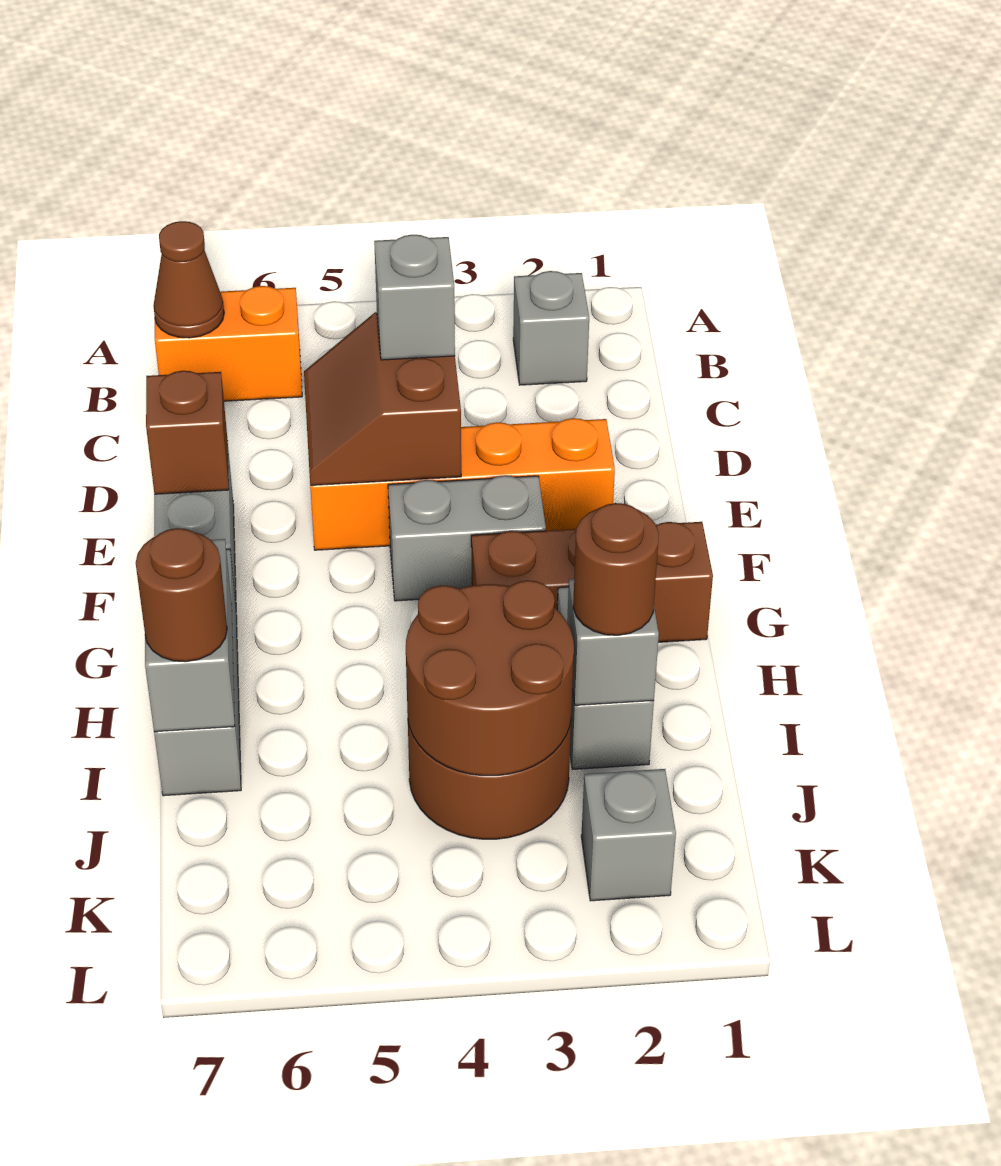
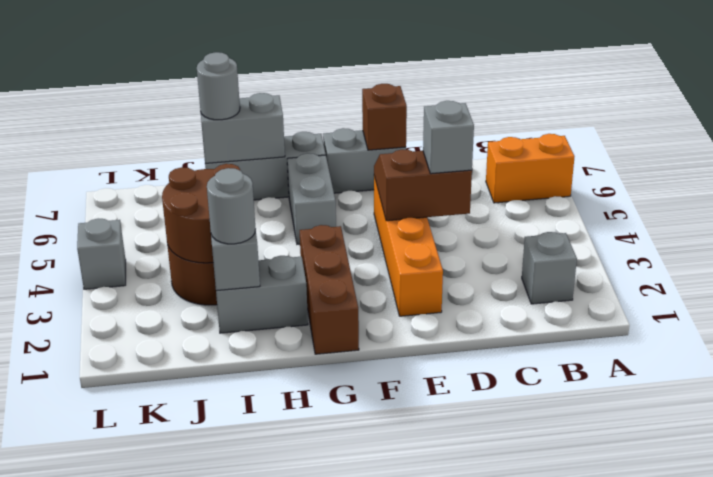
orange 1x2 brick [155,286,302,401] -> orange 1x2 brick turned to [486,134,575,203]
brown 1x1 cone [153,221,224,338] -> none
grey 1x2 brick [388,476,546,601] -> grey 1x2 brick moved to [287,153,336,244]
brown 1x1 round brick [573,503,659,635] -> grey 1x1 round brick [207,168,256,244]
brown 1x1 round brick [136,528,227,662] -> grey 1x1 round brick [197,52,240,120]
grey 1x1 brick [581,769,676,901] -> grey 1x1 brick moved to [77,219,126,289]

